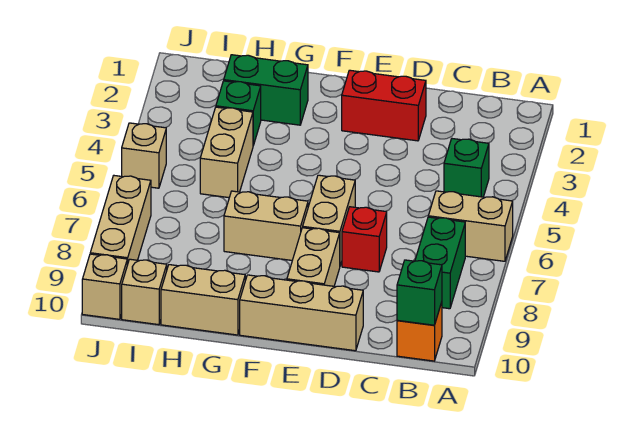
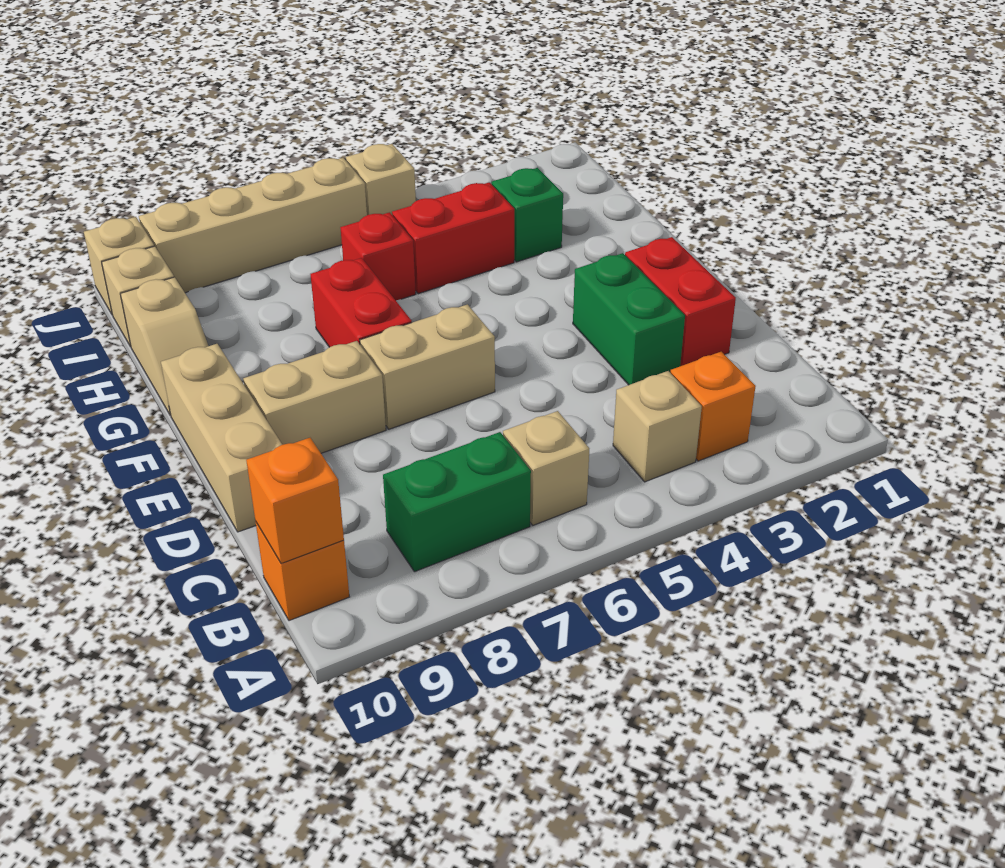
tan 1x2 brick [428,191,513,261] -> tan 1x1 brick [503,411,589,525]
none -> orange 1x1 brick [671,352,756,461]
green 1x1 brick [444,139,489,197] -> tan 1x1 brick [613,371,702,482]
green 1x1 brick [397,260,442,325] -> orange 1x1 brick [246,438,344,564]
red 1x1 brick [342,207,387,272] -> red 1x1 brick moved to [340,212,416,300]
tan 1x2 brick [224,191,308,260] -> red 1x2 brick [310,258,412,347]
green 1x2 brick [224,55,308,125] -> green 1x2 brick moved to [573,253,685,385]
tan 1x2 brick [161,265,245,335] -> tan 1x2 slope [120,277,208,416]
tan 1x2 brick [200,107,253,198] -> red 1x2 brick [392,182,514,294]
tan 1x3 brick [90,176,151,265] -> tan 1x4 brick [139,158,367,293]

